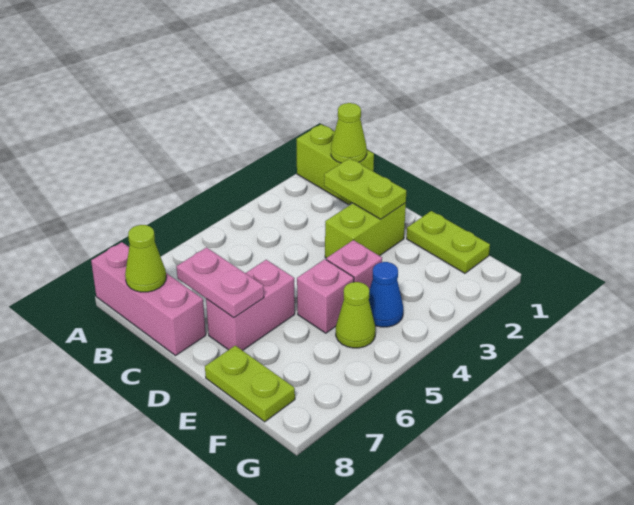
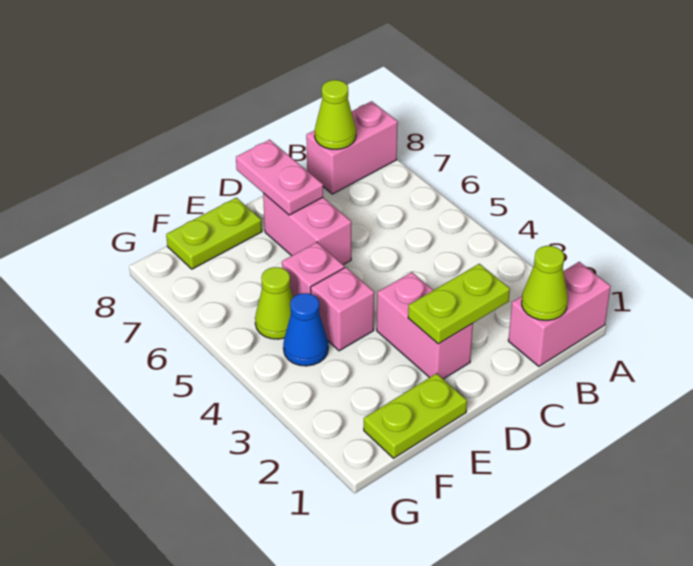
lime 1x2 brick [296,124,374,204] -> pink 1x2 brick [508,262,611,366]
pink 1x3 brick [91,242,206,355] -> pink 1x2 brick [306,101,398,194]
pink 1x2 plate [176,248,264,317] -> pink 1x2 plate turned to [236,140,323,215]
lime 1x2 brick [325,203,406,258] -> pink 1x2 brick [377,272,473,379]

